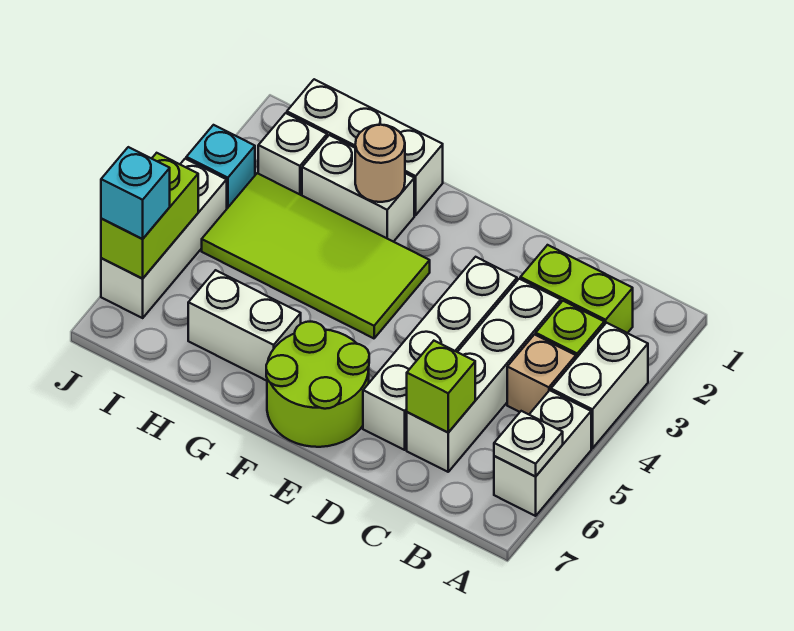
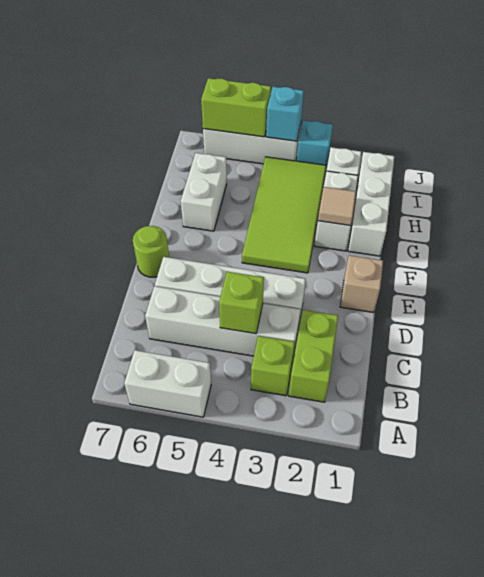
white 1x2 brick [551,323,648,448] -> none
white 1x1 plate [494,411,563,476] -> none
tan 1x1 brick [507,335,576,414] -> tan 1x1 brick moved to [340,255,383,313]
lime 1x1 brick [407,341,475,432] -> lime 1x1 brick moved to [219,272,264,334]
lime 2x2 round brick [266,321,369,447] -> lime 1x1 round brick [133,226,169,277]
tan 1x1 round brick [355,125,405,202] -> tan 1x1 tile [318,187,356,226]
cyan 1x1 brick [101,147,170,239] -> cyan 1x1 brick moved to [266,87,304,141]

